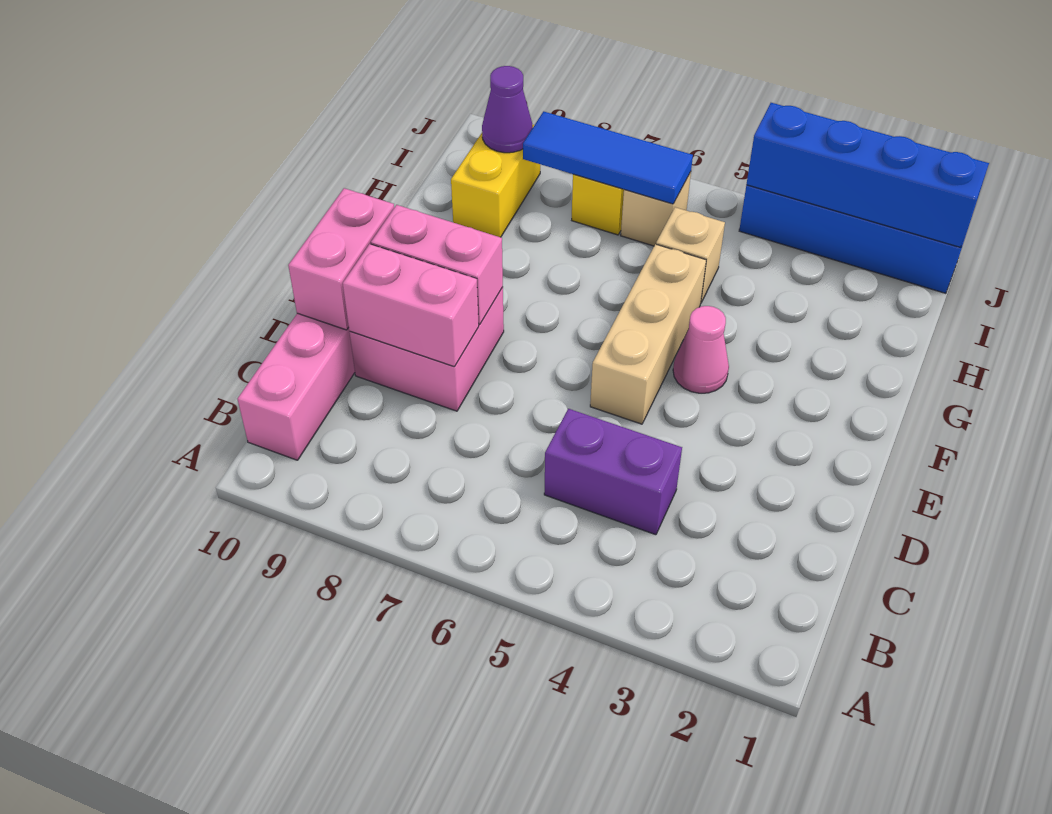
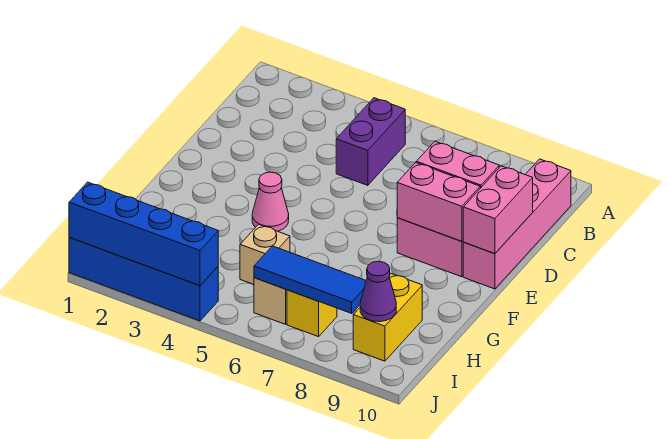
purple 1x2 brick [544,409,682,535] -> purple 1x2 brick turned to [336,98,405,185]
tan 1x3 brick [590,244,706,424] -> none

